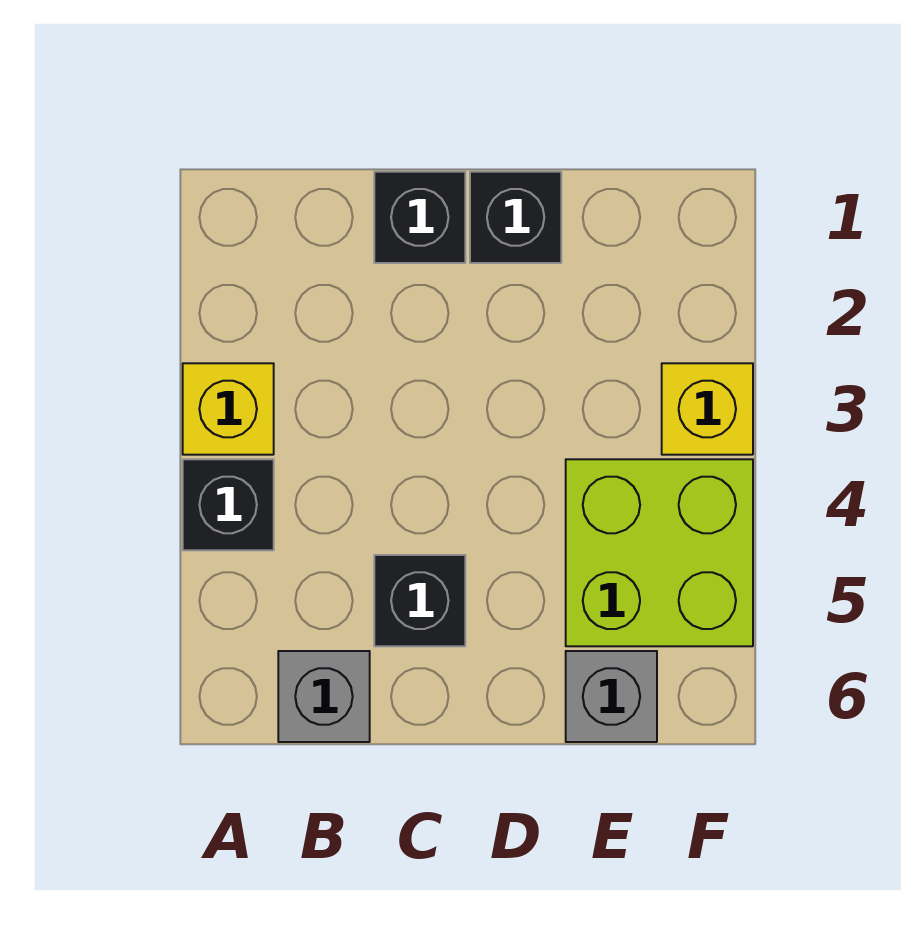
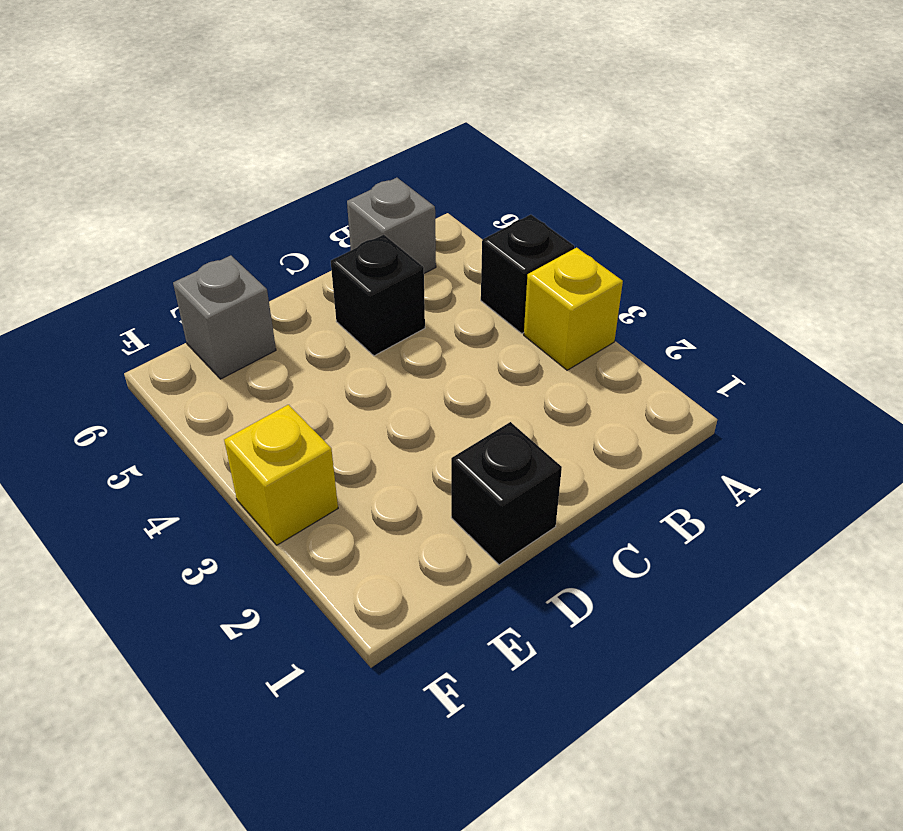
black 1x1 brick [374,172,465,263] -> none
lime 2x2 brick [566,459,753,646] -> none

